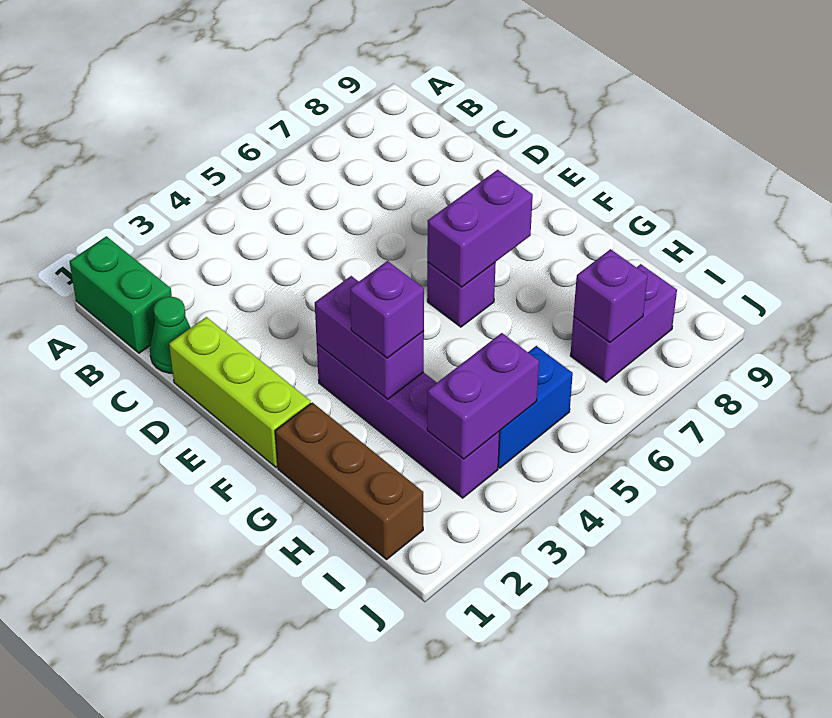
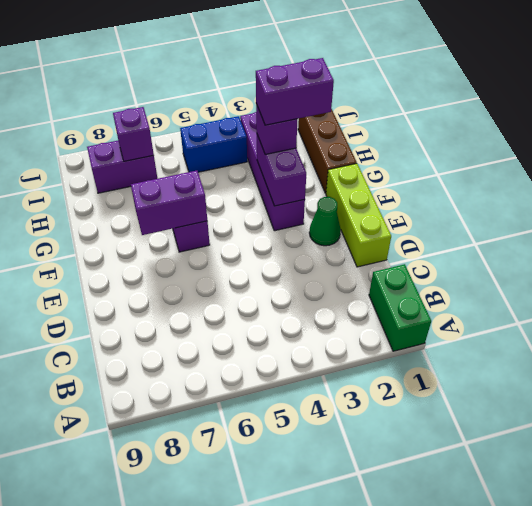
green 1x1 cone [150,297,191,373] -> green 1x1 cone moved to [309,197,341,246]
purple 1x2 brick [427,333,539,459] -> purple 1x2 brick moved to [256,58,334,125]

